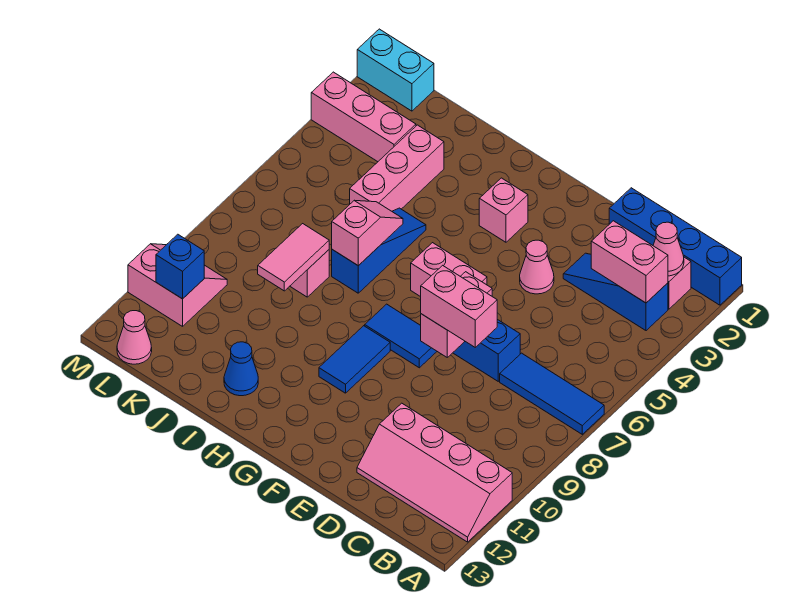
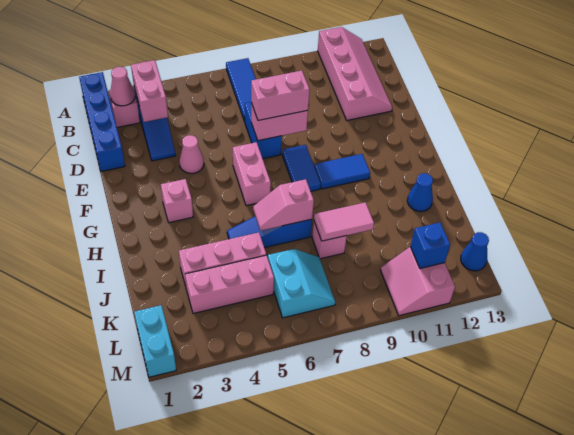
pink 1x2 brick [421,265,497,347] -> pink 1x2 brick turned to [251,71,310,120]
pink 1x3 brick [311,72,416,162] -> pink 1x3 brick turned to [185,255,274,313]
none -> cyan 2x2 slope [268,249,335,318]
pink 1x1 cone [117,311,152,364] -> blue 1x1 cone [461,232,489,271]

